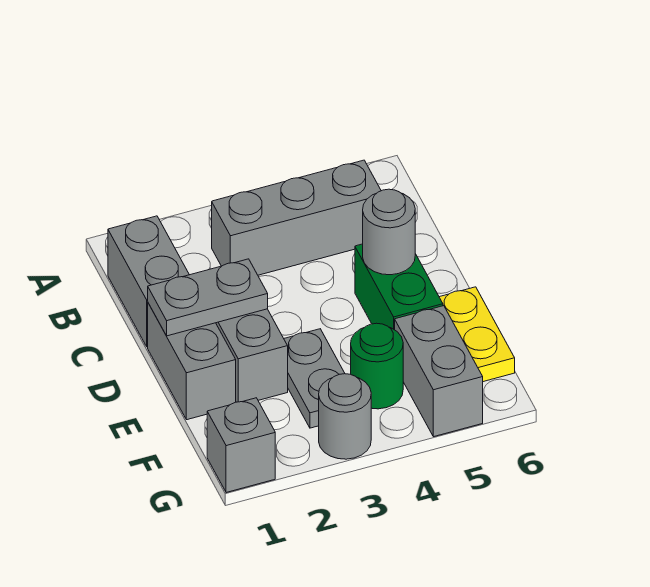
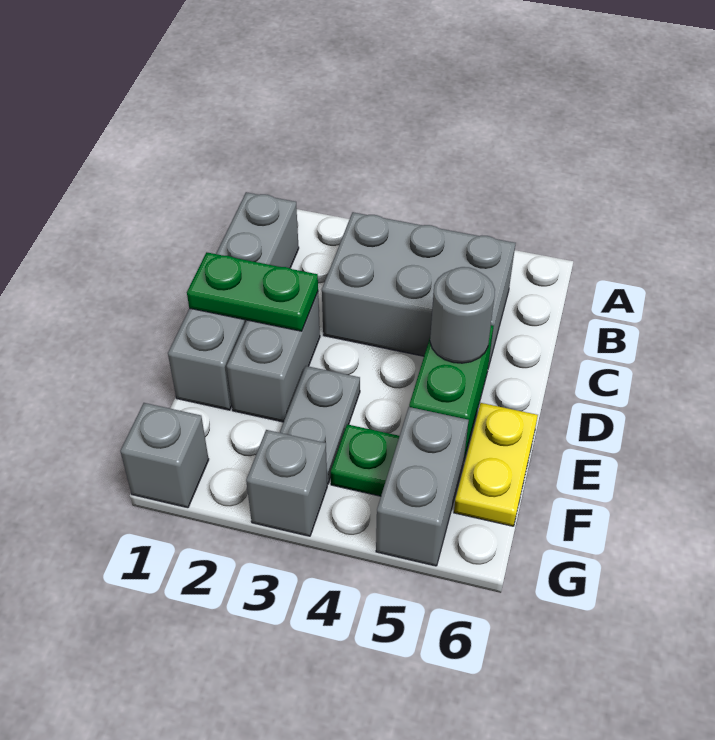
grey 1x3 brick [212,160,381,275] -> grey 2x3 brick [322,212,516,368]
grey 1x2 plate [148,259,268,336] -> green 1x2 plate [187,252,318,331]
green 1x1 round brick [351,323,403,409] -> green 1x1 plate [331,424,399,496]
grey 1x1 round brick [319,374,371,459] -> grey 1x1 brick [246,430,327,536]

